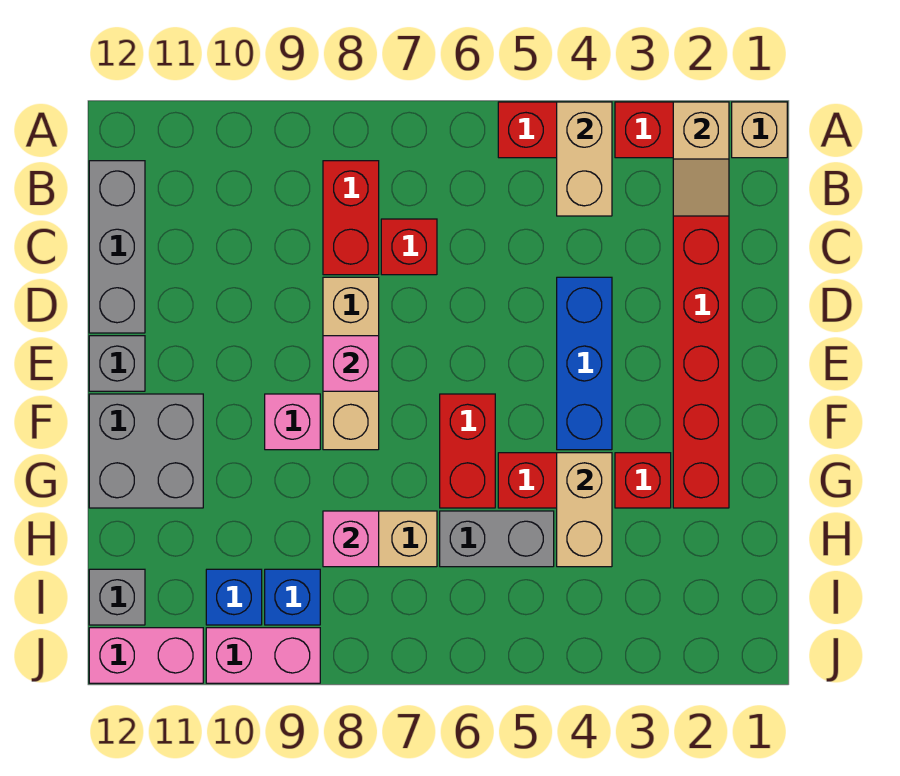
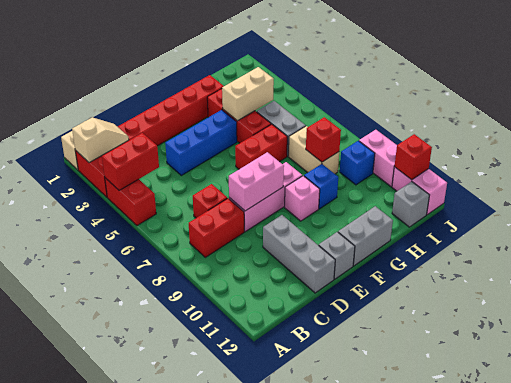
tan 1x2 brick [557,102,612,216] -> red 1x2 brick [102,133,159,190]
grey 1x3 brick [89,161,145,333] -> grey 1x3 brick turned to [263,215,335,293]
tan 1x3 brick [323,277,379,450] -> pink 1x3 brick [229,162,302,232]
pink 1x1 brick [323,336,379,391] -> pink 1x2 brick [229,152,284,211]
grey 2x2 brick [89,394,203,508] -> grey 1x2 brick [338,206,393,266]
pink 1x1 brick [323,511,379,567] -> red 1x1 brick [306,117,341,162]
blue 1x1 brick [206,569,262,625] -> blue 1x1 brick moved to [304,164,338,209]
none -> red 1x1 brick [395,134,432,180]

